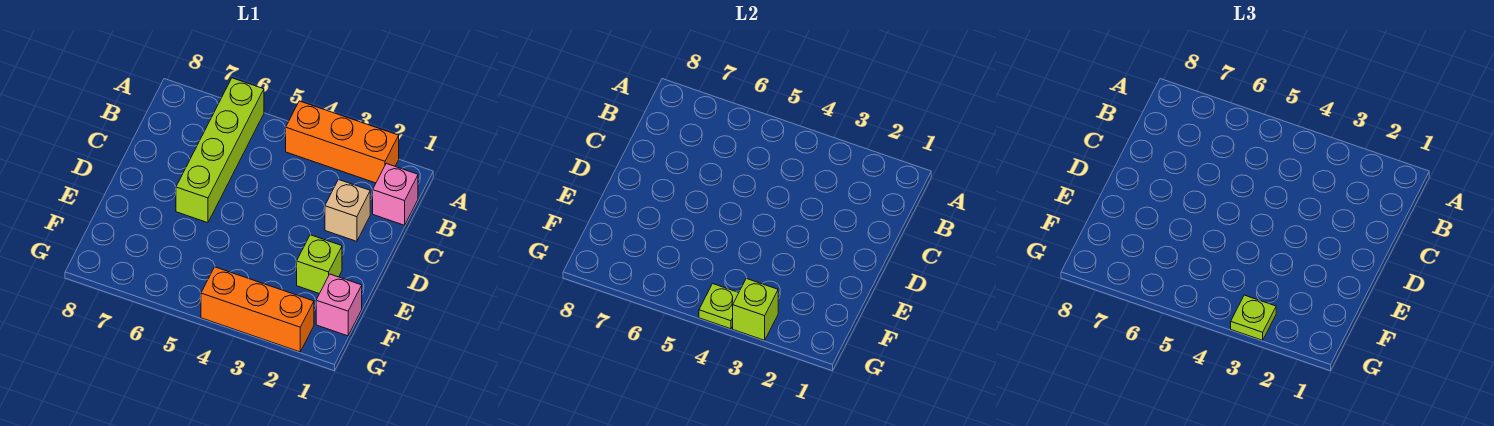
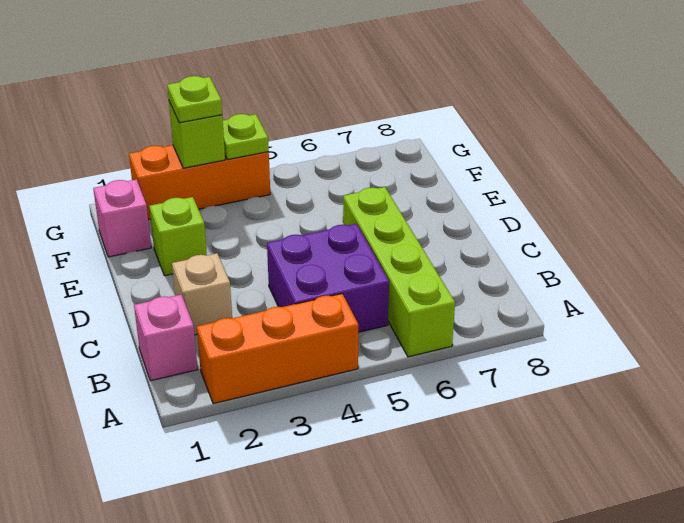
none -> purple 2x2 brick [267,224,389,332]

